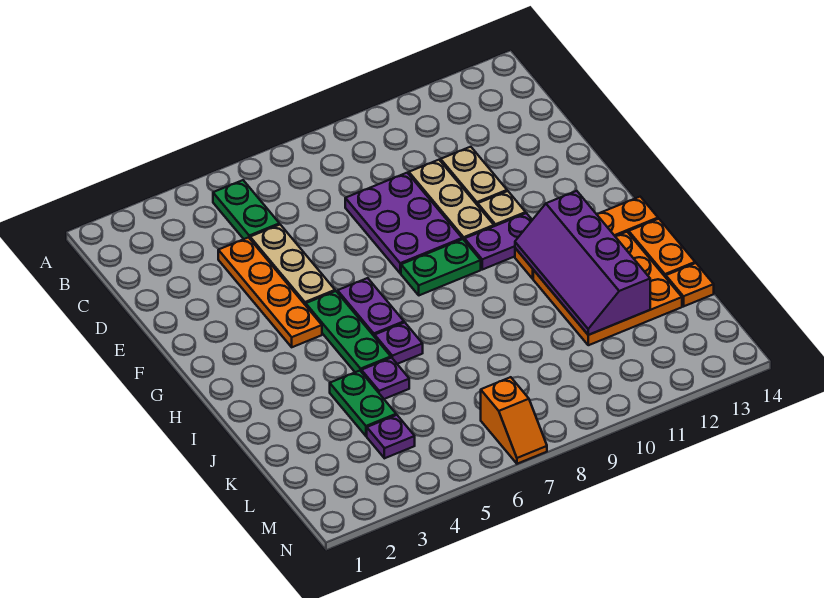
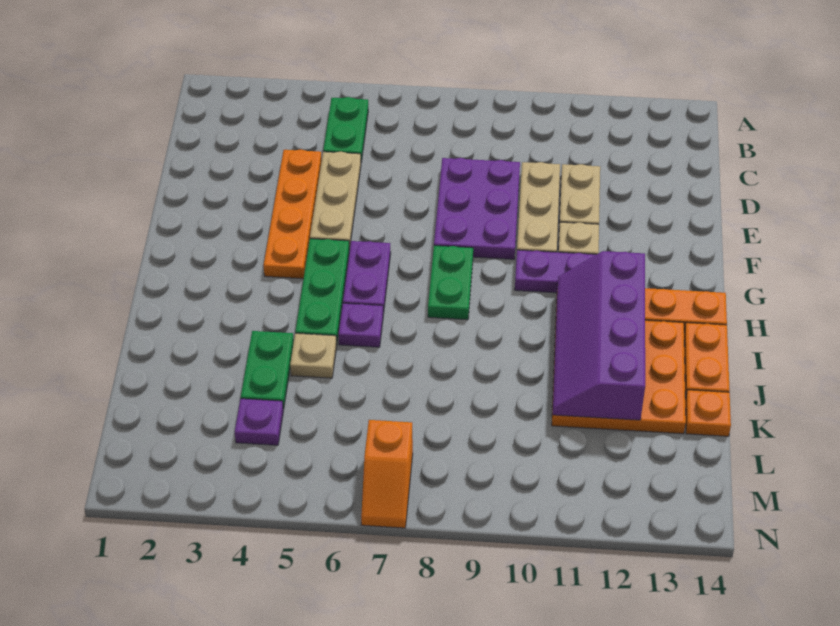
green 1x2 plate [401,239,481,295] -> green 1x2 plate turned to [428,246,473,320]
purple 1x1 plate [361,358,409,399] -> tan 1x1 plate [290,333,337,378]

